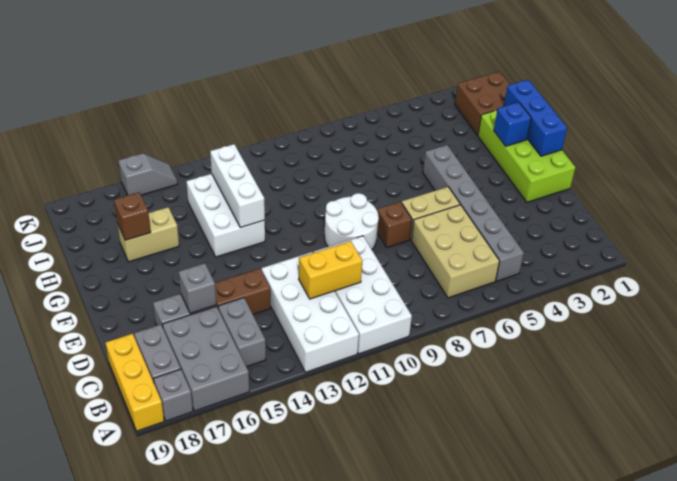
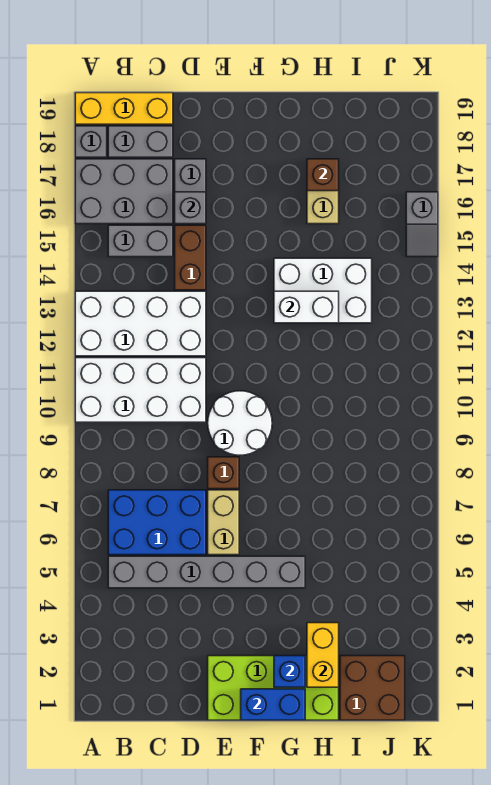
tan 2x3 brick [411,205,499,298] -> blue 2x3 brick [108,490,206,555]
yellow 1x2 brick [299,241,362,299] -> yellow 1x2 brick moved to [307,623,339,687]
blue 1x3 brick [504,80,567,156] -> blue 1x2 brick [241,689,305,720]
white 1x3 brick [210,144,265,228] -> white 1x2 brick [274,291,339,323]

